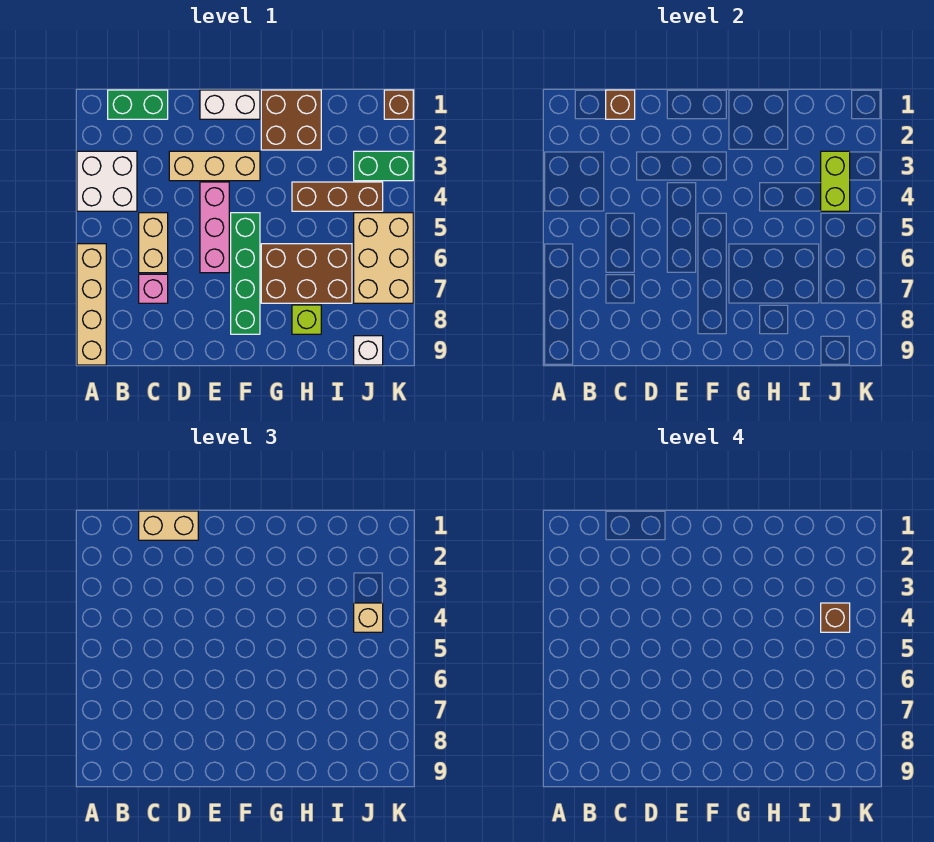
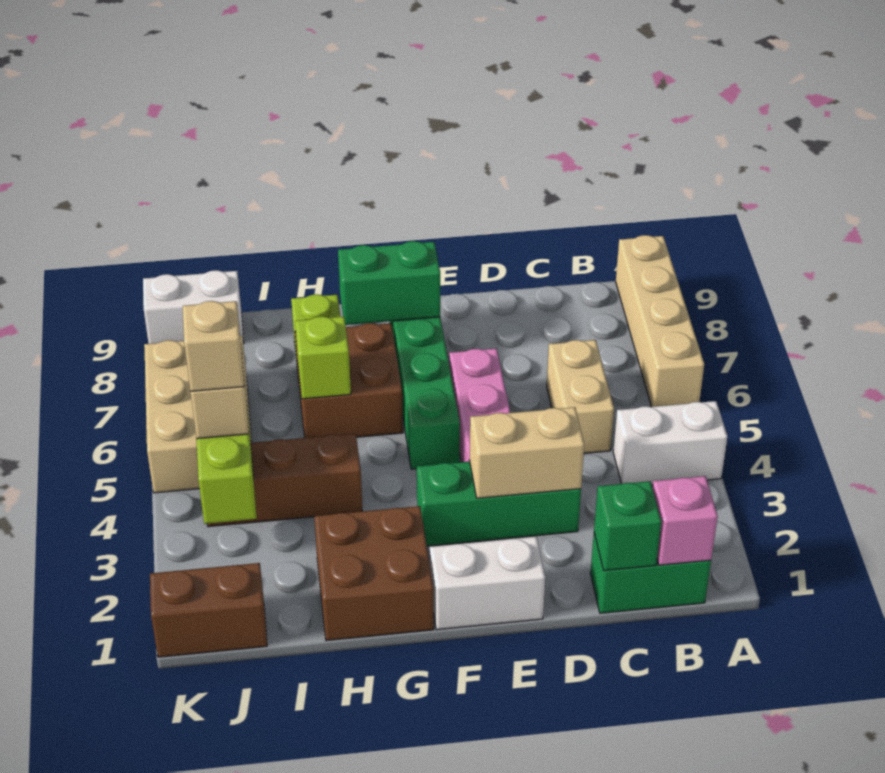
white 2x2 brick [77,151,137,211] -> white 1x2 brick [613,401,728,485]
brown 1x1 brick [606,90,635,119] -> green 1x1 brick [594,481,661,571]
tan 1x2 brick [139,511,198,540] -> tan 1x2 brick moved to [469,407,584,498]
pink 1x1 brick [139,274,168,303] -> pink 1x1 brick moved to [652,476,718,565]
tan 1x3 brick [169,151,260,181] -> green 1x3 brick [417,462,581,546]
brown 2x3 brick [261,244,352,303] -> brown 2x2 brick [295,323,403,438]
none -> lime 1x1 brick [295,316,351,399]
green 1x2 brick [354,151,413,181] -> green 1x2 brick moved to [338,241,440,325]
brown 1x1 brick [821,603,850,632] -> tan 1x1 brick [183,301,244,391]
white 1x1 brick [354,336,383,365] -> white 1x2 brick [143,270,244,344]
brown 1x1 brick [384,90,413,119] -> brown 1x2 brick [150,563,267,657]

